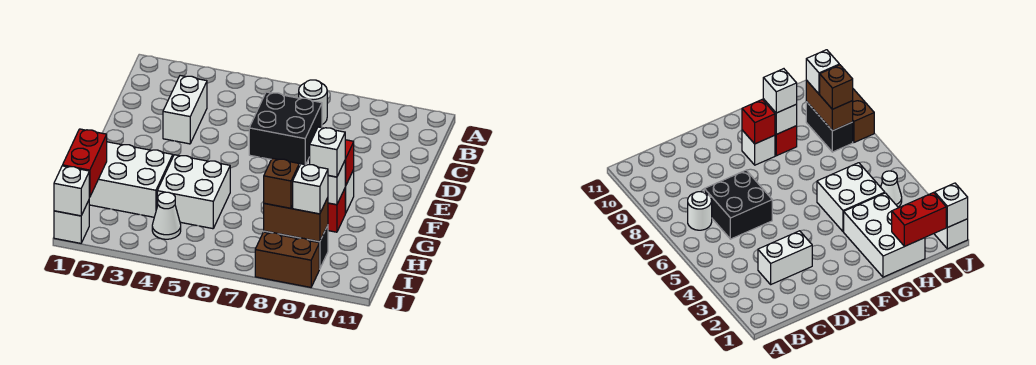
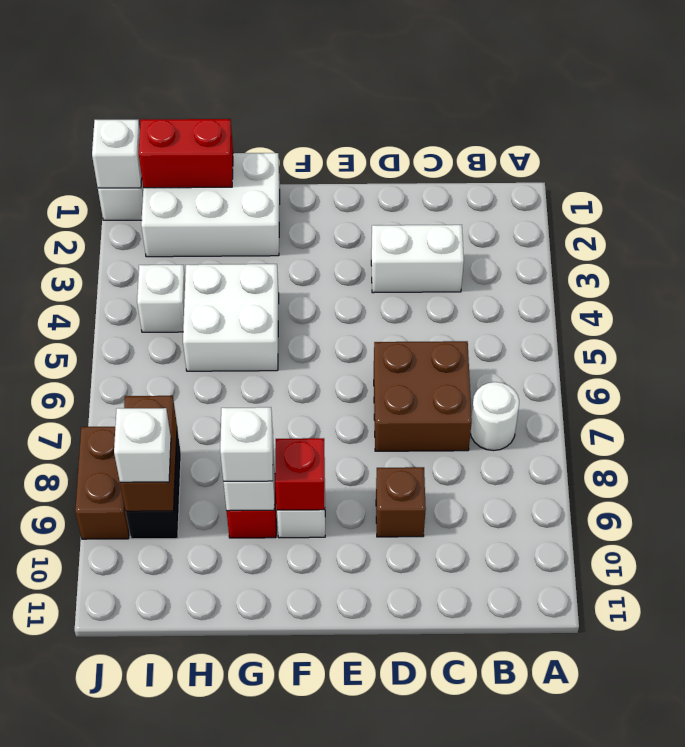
black 2x2 brick [249,92,322,165] -> brown 2x2 brick [374,341,472,451]
white 2x3 brick [89,142,173,217] -> white 2x3 brick turned to [141,153,280,257]
white 1x1 cone [152,192,181,239] -> white 1x1 brick [137,265,185,332]
brown 1x1 brick [264,158,299,208] -> brown 1x1 brick moved to [376,467,426,537]

